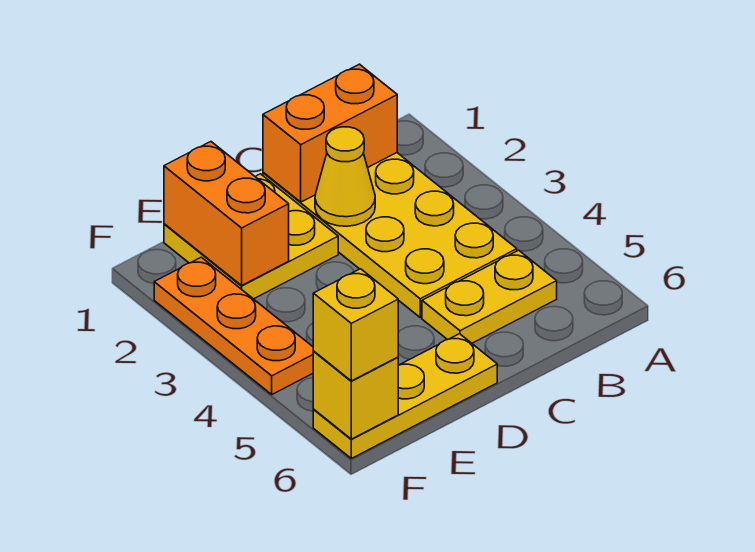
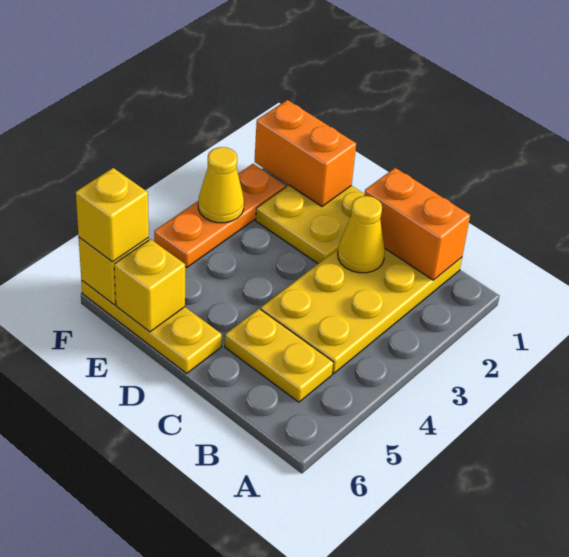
orange 1x2 brick [164,142,289,285] -> orange 1x2 brick turned to [255,100,356,207]
none -> yellow 1x1 brick [114,239,185,332]
none -> yellow 1x1 cone [198,147,244,223]

